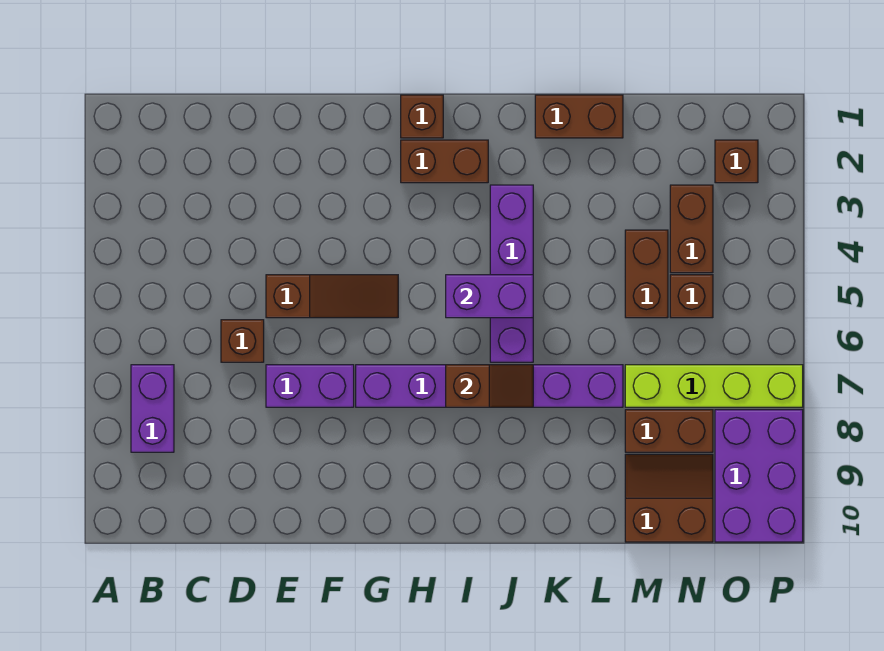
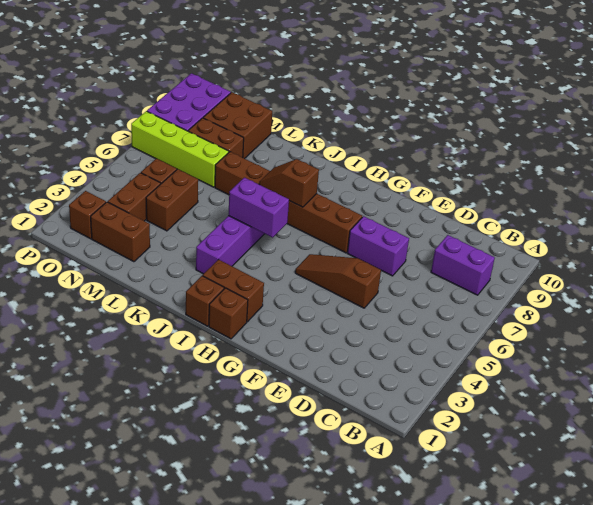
purple 1x2 brick [131,365,174,452] -> purple 1x2 brick turned to [431,235,495,295]
brown 1x1 brick [221,320,264,362] -> brown 1x1 brick moved to [186,276,224,326]
purple 1x6 brick [356,365,623,407] -> brown 1x6 brick [215,152,362,253]
brown 1x2 brick [535,95,623,138] -> brown 1x2 brick moved to [91,202,150,262]
brown 2x2 slope [625,454,713,542] -> brown 2x2 brick [203,92,272,159]

